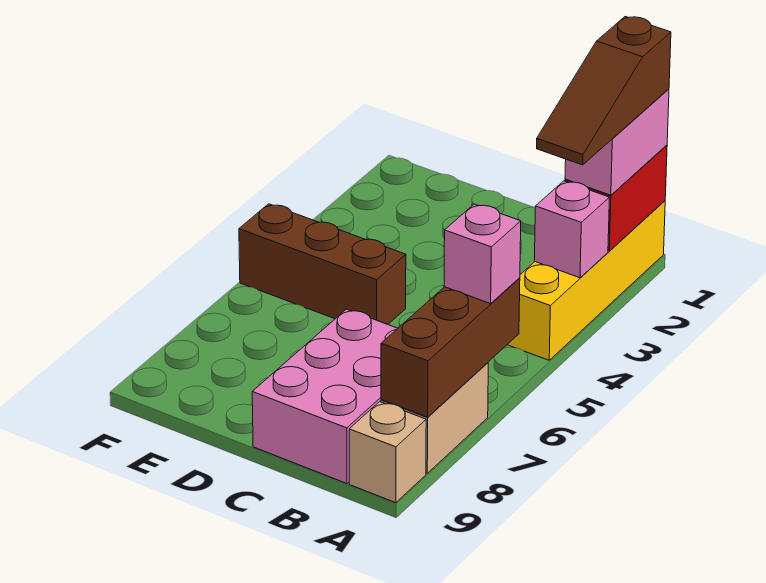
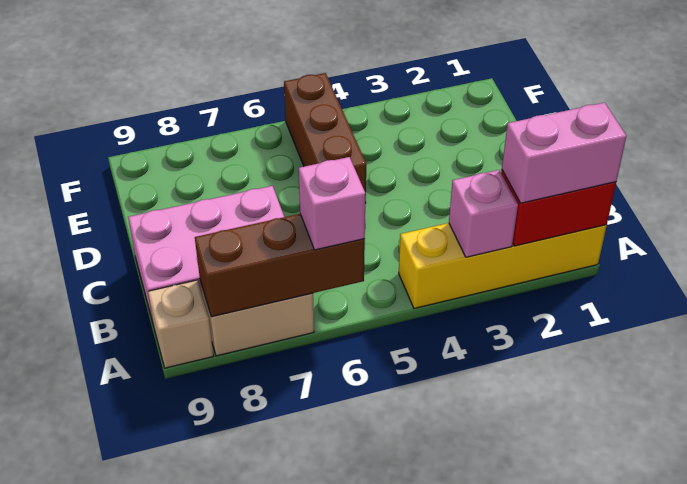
brown 1x3 slope [537,17,671,165] -> none

